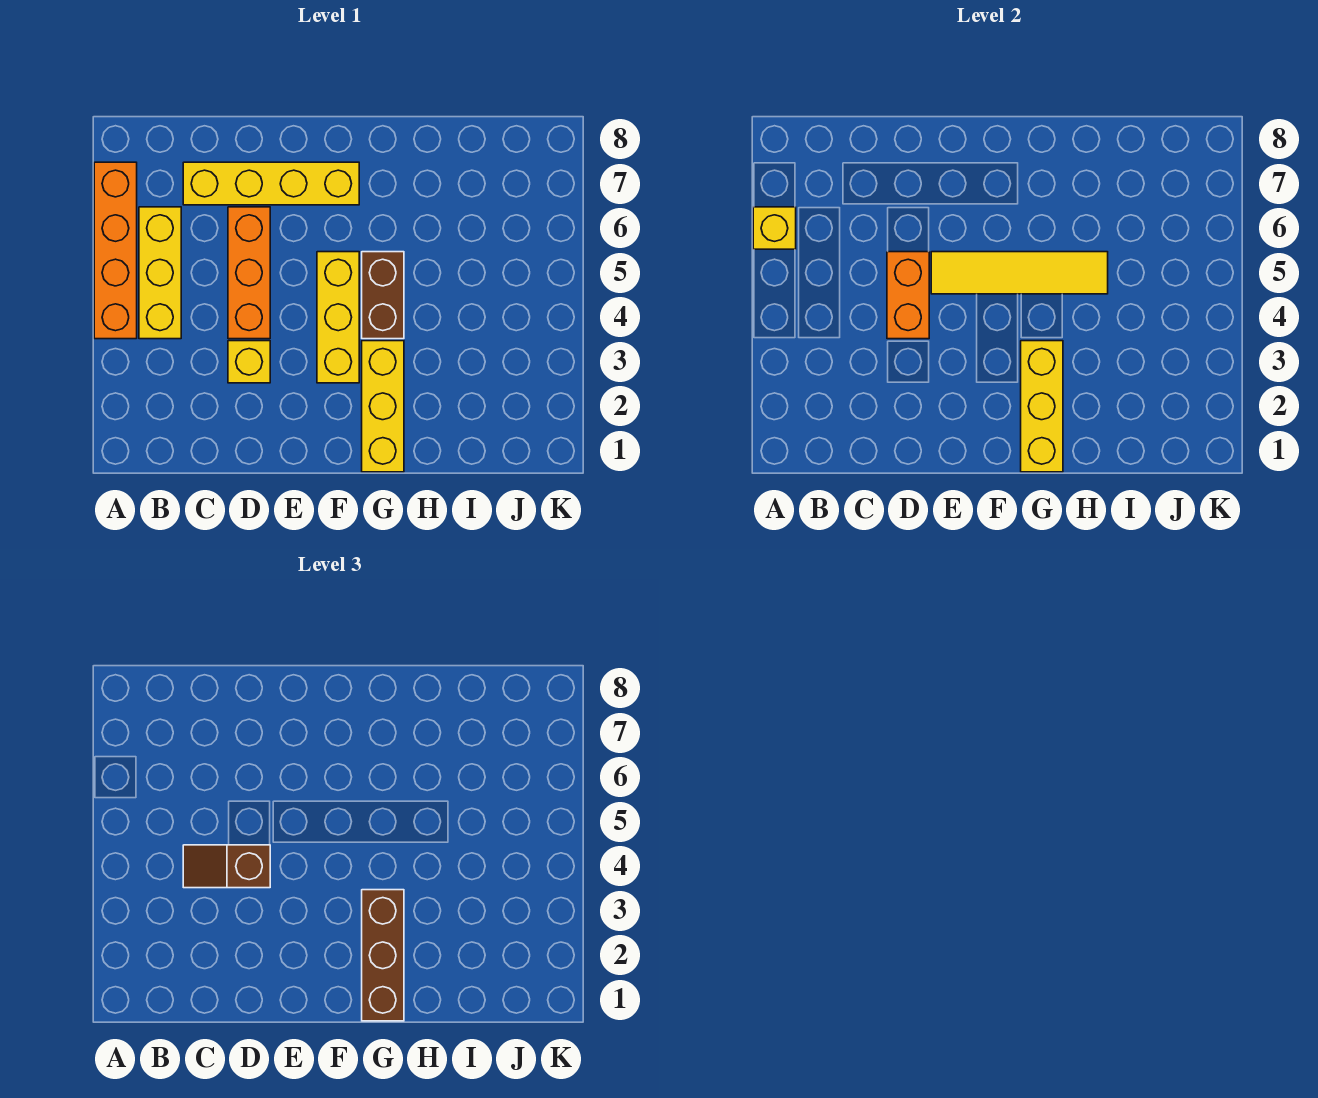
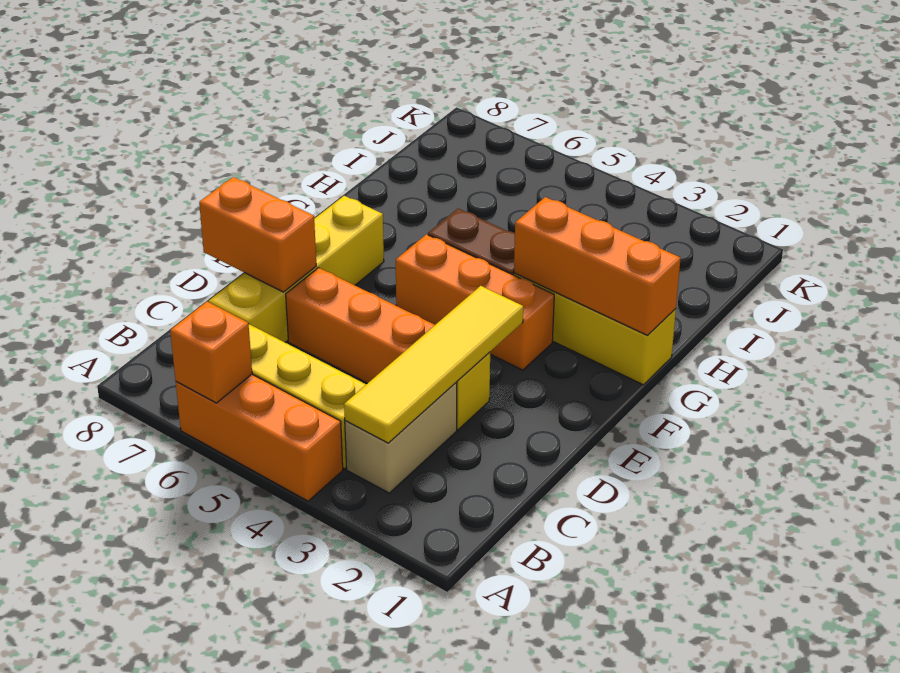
orange 1x4 brick [94,162,137,339] -> orange 1x3 brick [176,375,343,501]
yellow 1x1 brick [753,207,796,249] -> orange 1x1 brick [170,302,252,403]
none -> tan 1x2 brick [345,382,457,493]
brown 1x2 slope [183,845,270,888] -> none
orange 1x2 brick [887,252,929,339] -> orange 1x2 brick moved to [199,177,316,292]
yellow 1x4 tile [931,252,1108,294] -> yellow 1x4 tile moved to [344,286,523,443]
yellow 1x3 brick [317,252,359,383] -> orange 1x3 brick [396,234,554,370]
yellow 1x3 brick [1021,341,1063,472] -> orange 1x3 brick [514,197,681,335]
brown 1x3 brick [362,890,404,1021] -> none

